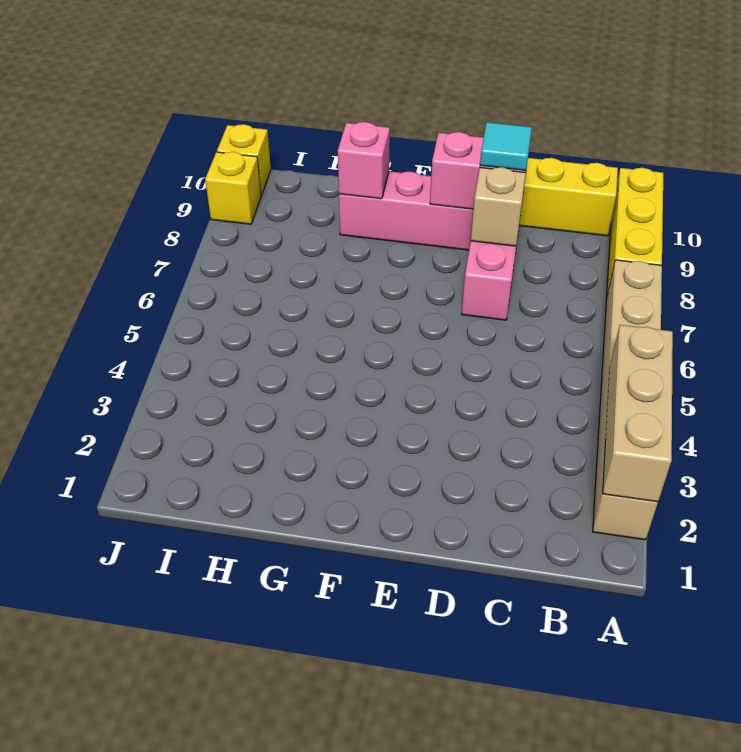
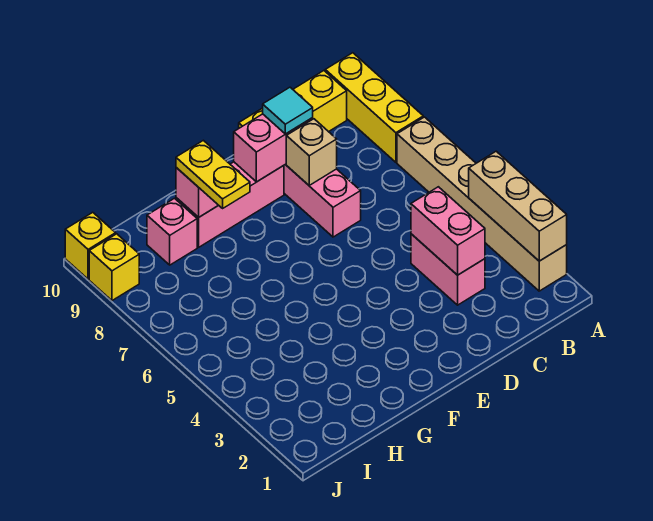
none -> pink 1x2 brick [411,234,485,305]
none -> pink 1x2 brick [411,187,485,275]
none -> yellow 1x2 plate [176,140,250,208]
none -> pink 1x1 brick [147,198,197,265]

